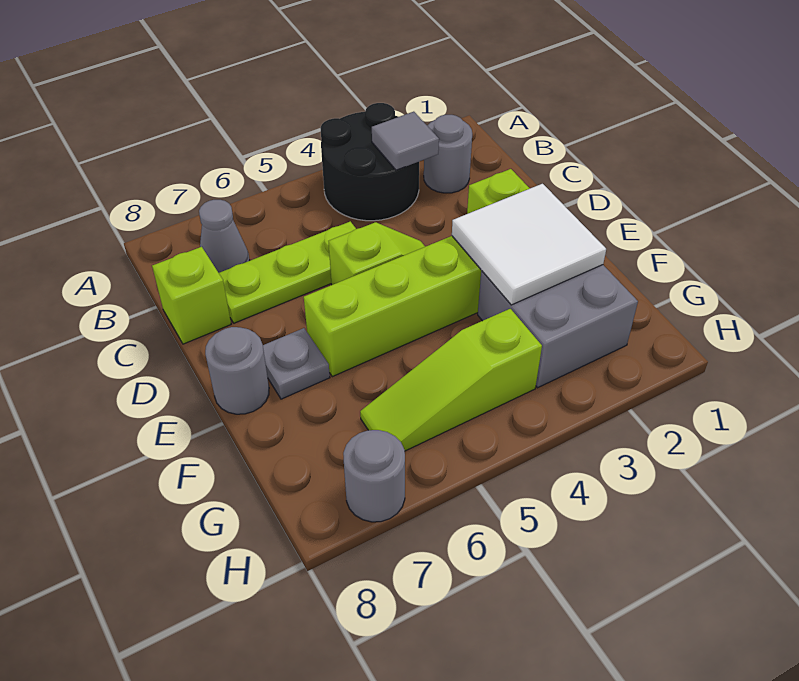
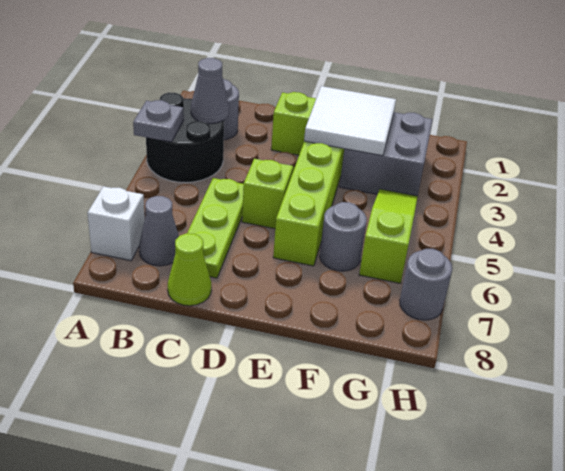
none -> white 1x1 brick [87,186,145,261]
grey 1x1 tile [372,112,439,170] -> grey 1x1 cone [191,58,229,124]
lime 1x1 brick [152,247,231,344] -> lime 1x1 cone [168,233,211,306]
grey 1x1 plate [263,328,330,399] -> grey 1x1 plate moved to [133,100,184,142]
grey 1x1 round brick [205,327,269,414] -> grey 1x1 round brick moved to [320,202,367,271]
lime 1x3 slope [360,309,542,451] -> lime 1x3 slope turned to [359,189,418,283]

